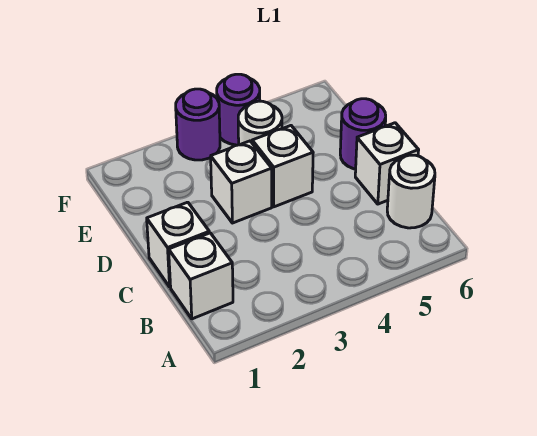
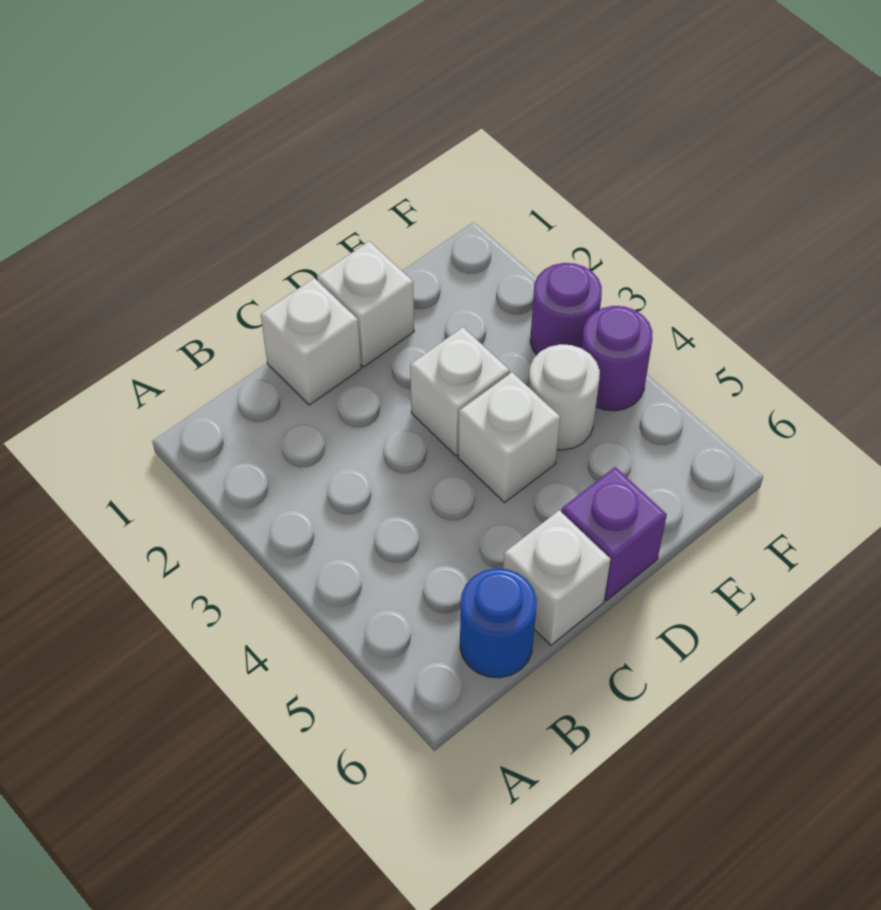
white 1x1 brick [169,233,233,319] -> white 1x1 brick moved to [317,241,414,367]
white 1x1 round brick [387,155,435,228] -> blue 1x1 round brick [460,568,537,678]
purple 1x1 round brick [340,99,386,169] -> purple 1x1 brick [562,467,667,600]

